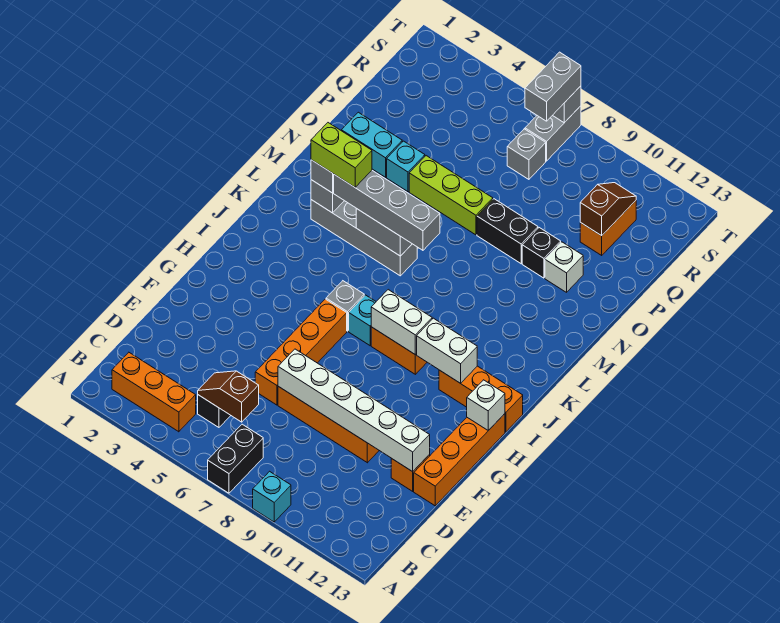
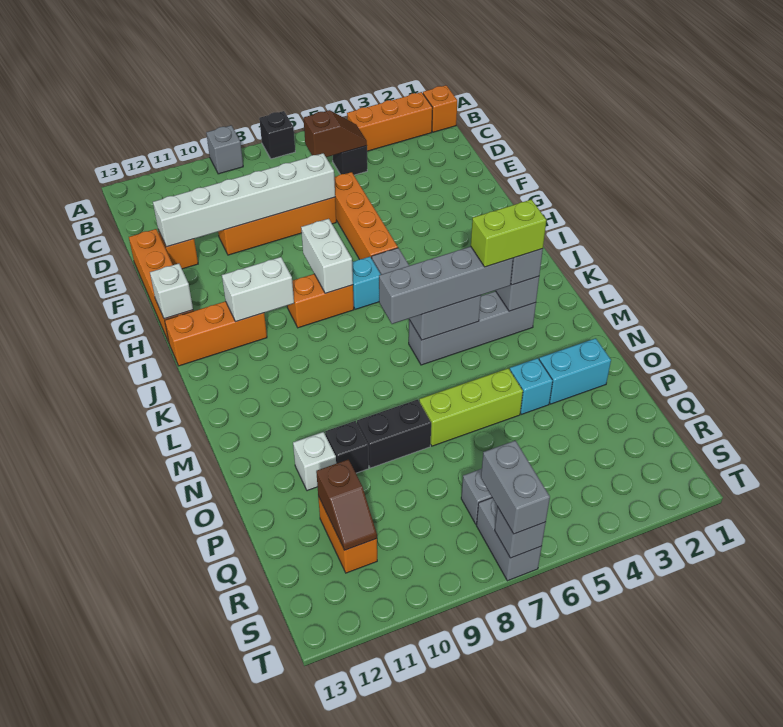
black 1x2 brick [208,424,263,493] -> black 1x1 brick [259,111,295,159]
cyan 1x1 brick [253,471,291,522] -> grey 1x1 brick [206,125,243,174]
none -> orange 1x1 brick [423,85,457,132]
white 1x2 brick [371,290,432,355] -> white 1x2 brick turned to [301,219,353,293]

